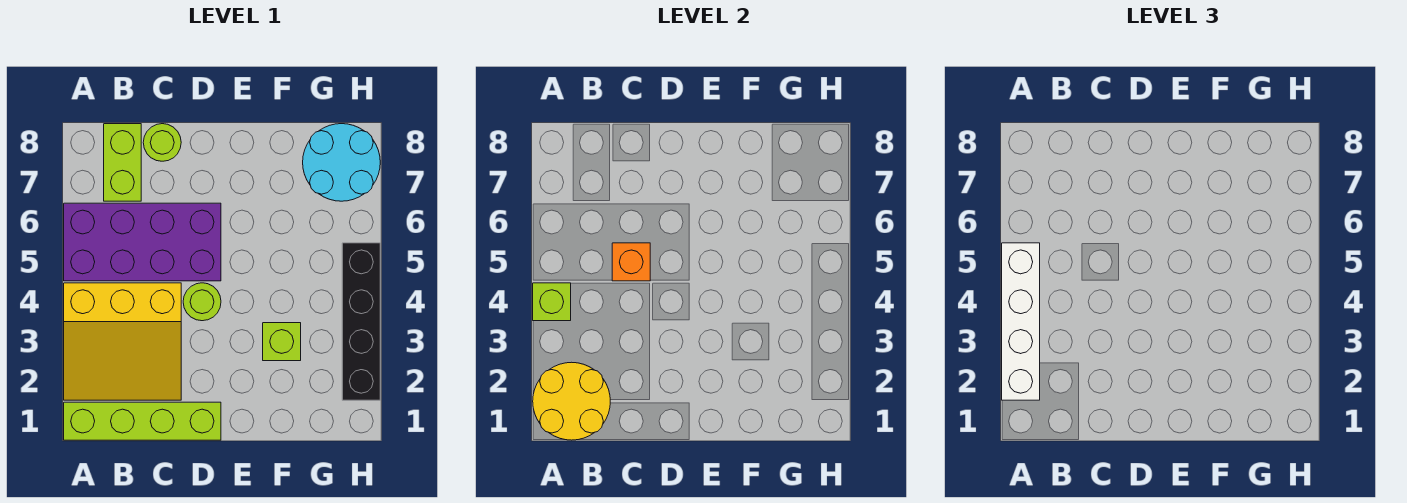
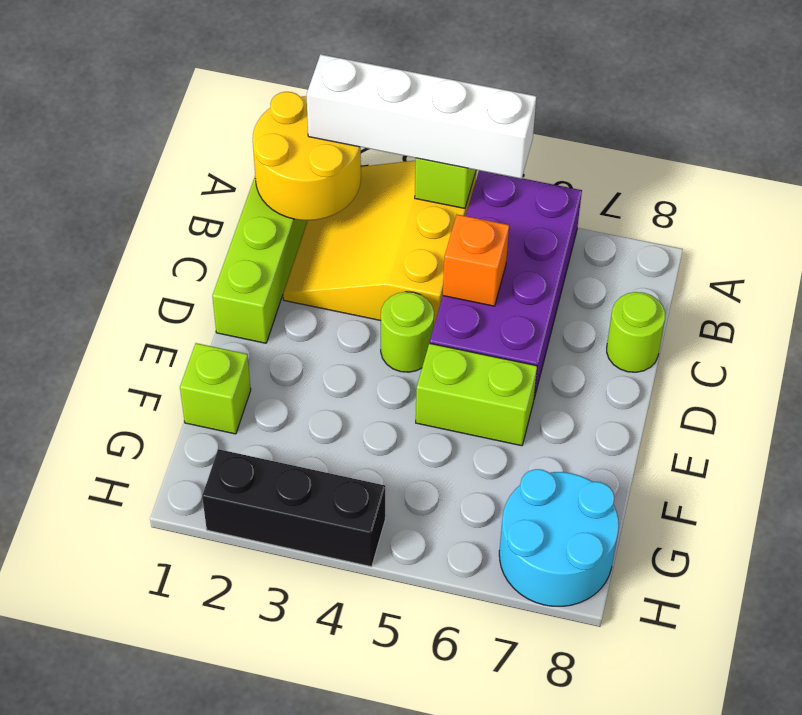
lime 1x2 brick [104,124,141,201] -> lime 1x2 brick moved to [416,343,537,446]
lime 1x1 brick [263,323,301,361] -> lime 1x1 brick moved to [180,343,251,434]
black 1x4 brick [342,243,380,400] -> black 1x3 brick [202,449,385,567]

